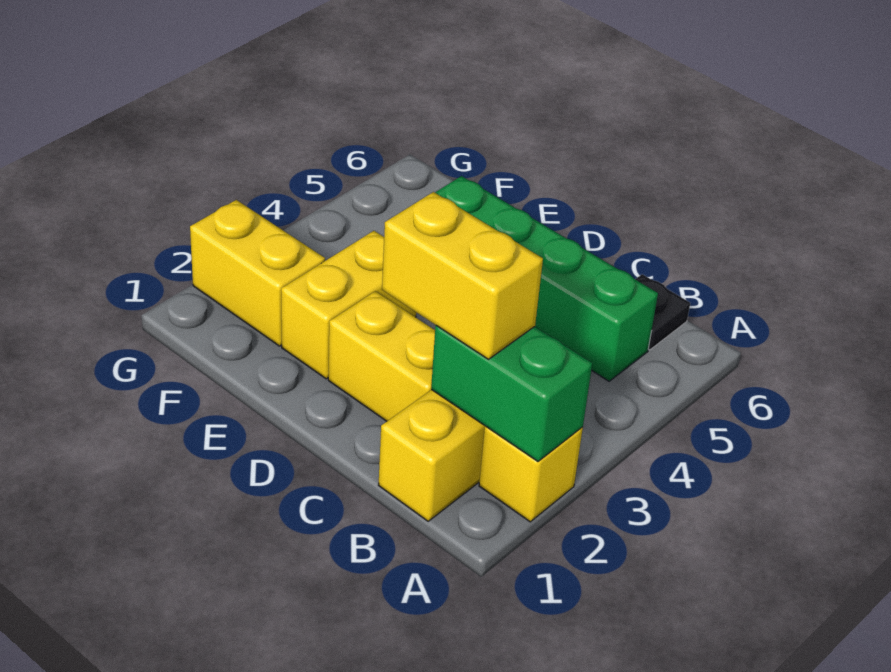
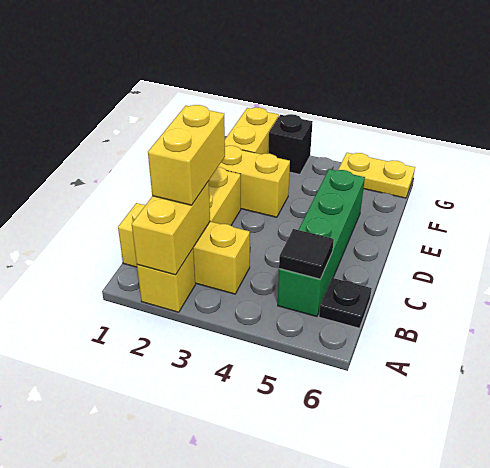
green 1x2 brick [431,326,592,461] -> yellow 1x2 brick [132,181,210,275]
none -> black 1x1 tile [279,229,334,279]
none -> black 1x1 brick [269,114,313,174]
none -> yellow 1x2 plate [338,153,415,198]

